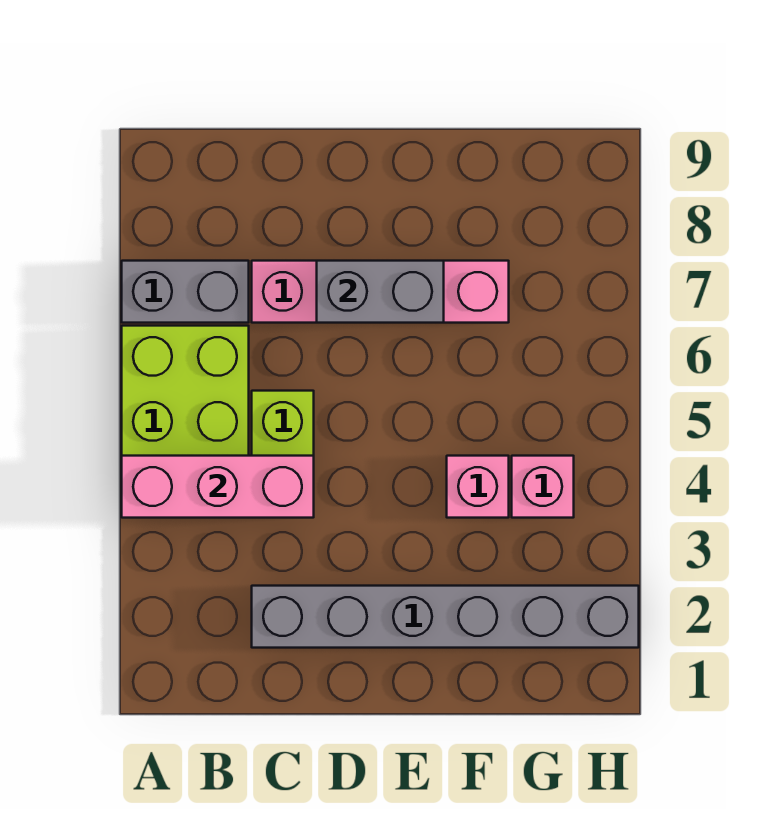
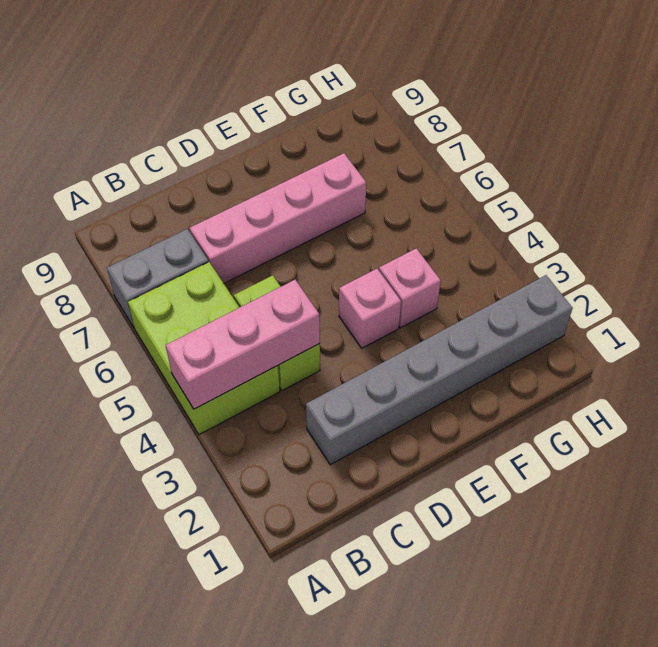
grey 1x2 brick [317,261,444,323] -> none
pink 1x1 brick [512,456,574,518] -> pink 1x1 brick moved to [339,269,401,348]

